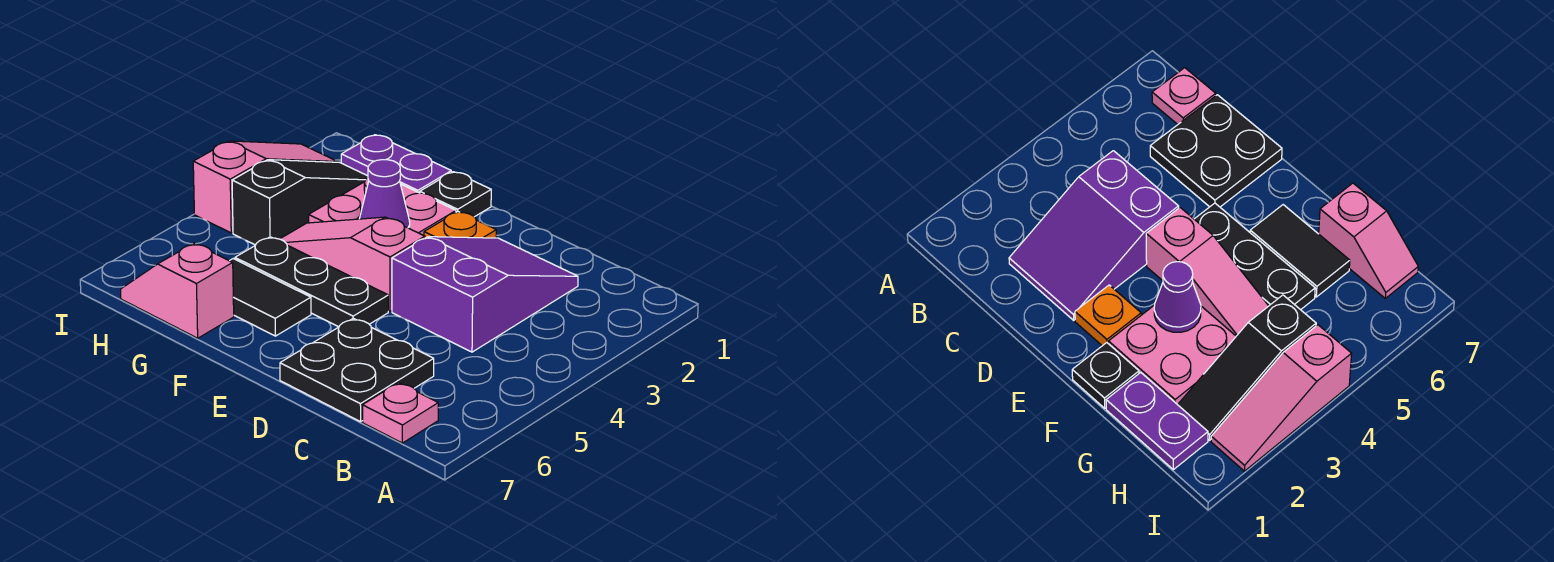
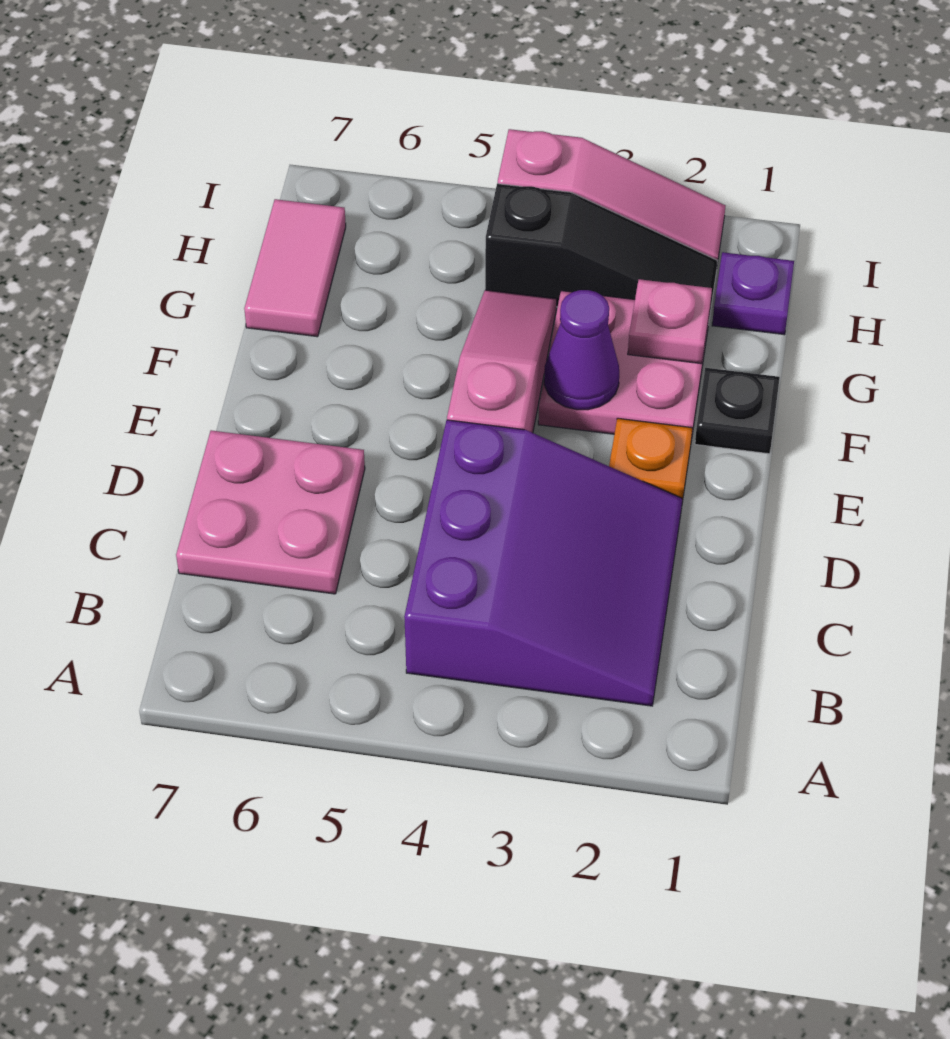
pink 1x1 plate [362,383,438,443] -> pink 1x1 plate moved to [628,279,712,364]
purple 2x3 slope [392,237,578,352] -> purple 3x3 slope [404,420,682,706]
black 2x2 plate [280,318,434,422] -> pink 2x2 plate [176,430,365,594]
black 1x3 plate [235,237,388,327] -> none
black 1x2 tile [230,259,311,336] -> none
purple 1x2 plate [341,135,451,193] -> purple 1x1 plate [712,252,794,335]
pink 1x2 slope [121,243,234,338] -> pink 1x2 tile [244,199,346,337]

